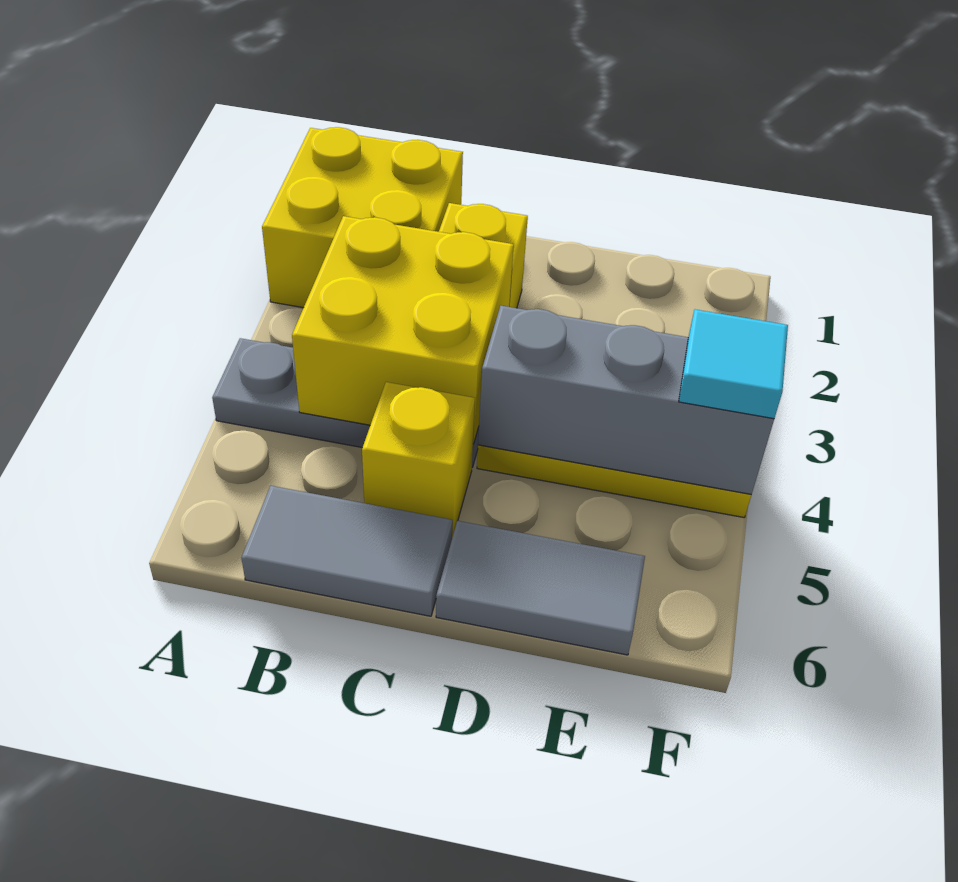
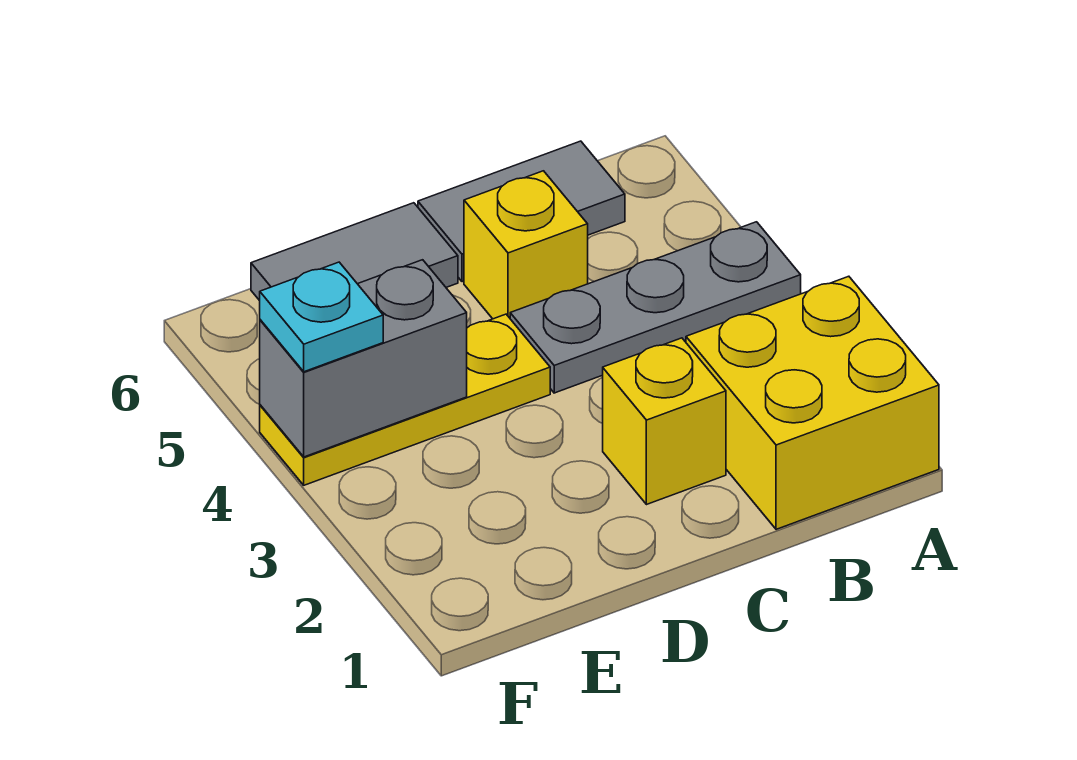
yellow 2x2 brick [292,216,514,444] -> none
grey 1x3 brick [478,306,774,494] -> grey 1x2 brick [260,260,467,457]
cyan 1x1 tile [679,310,788,419] -> cyan 1x1 plate [260,262,383,372]

